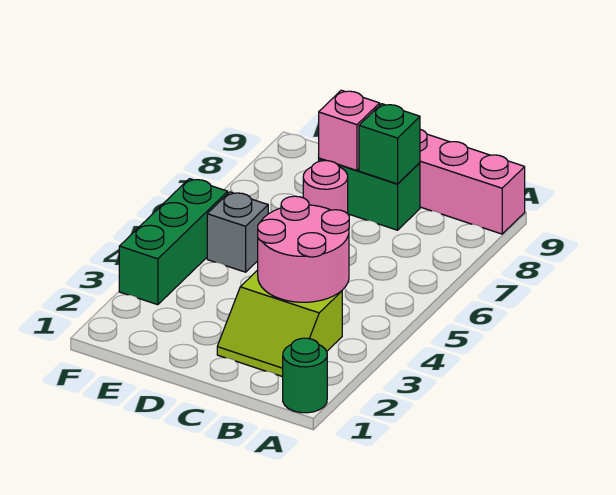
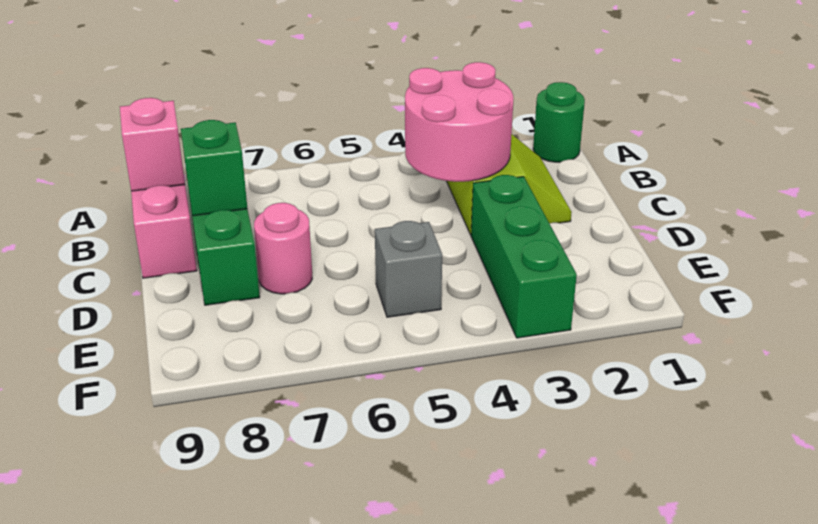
pink 1x1 brick [319,90,380,170] -> pink 1x1 brick moved to [120,98,185,191]
green 1x3 brick [119,179,228,305] -> green 1x3 brick turned to [471,175,577,338]

